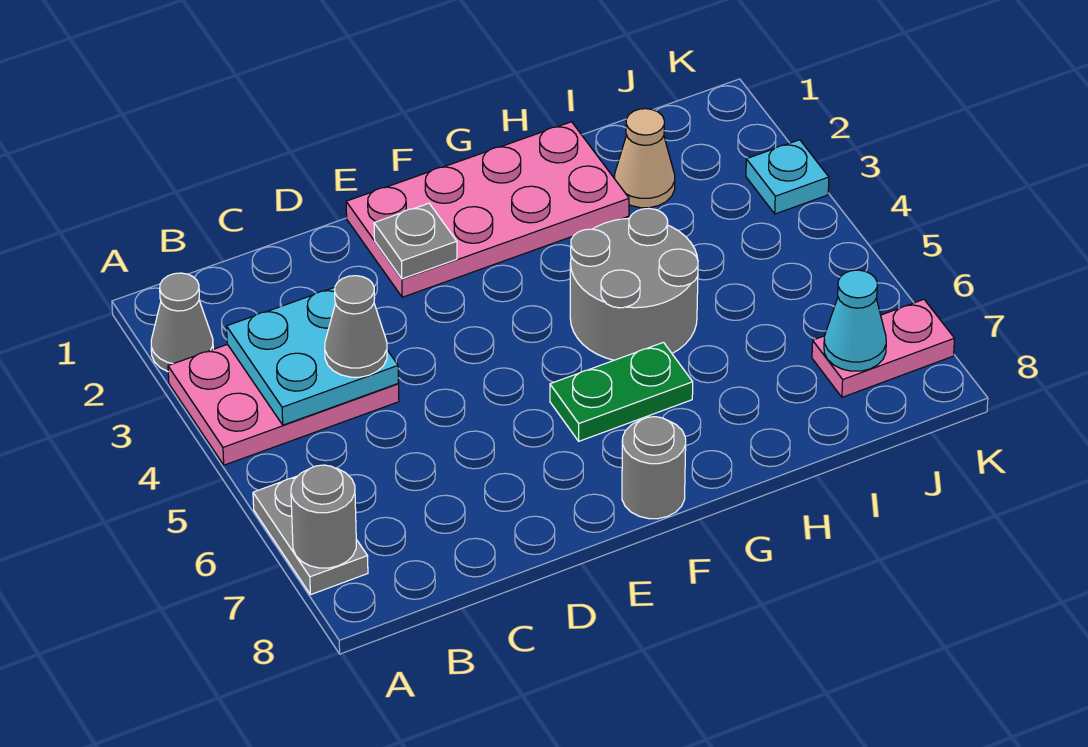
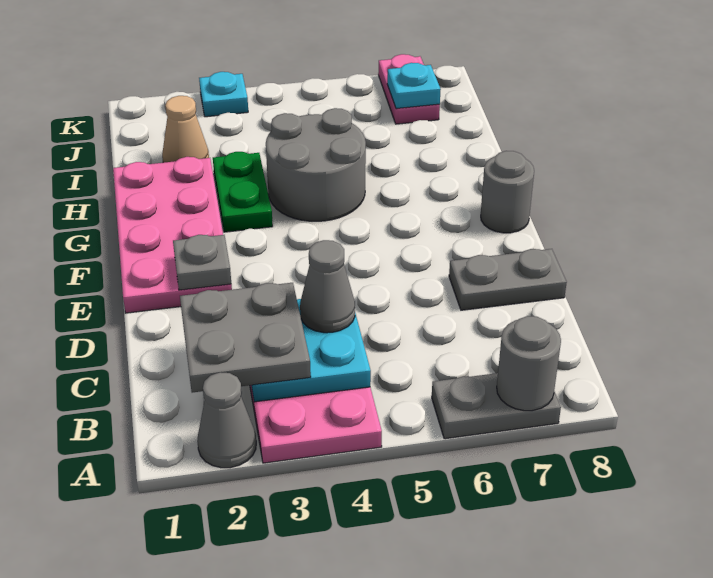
none -> grey 2x2 plate [180,283,311,393]
none -> grey 1x2 plate [449,249,567,310]
green 1x2 plate [550,342,693,441] -> green 1x2 plate moved to [213,152,273,232]
cyan 1x1 cone [824,270,886,371] -> cyan 1x1 plate [387,63,441,109]

